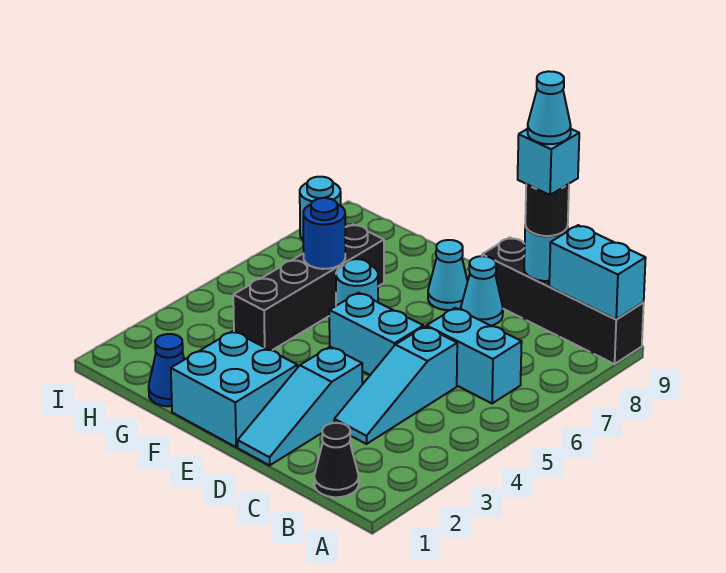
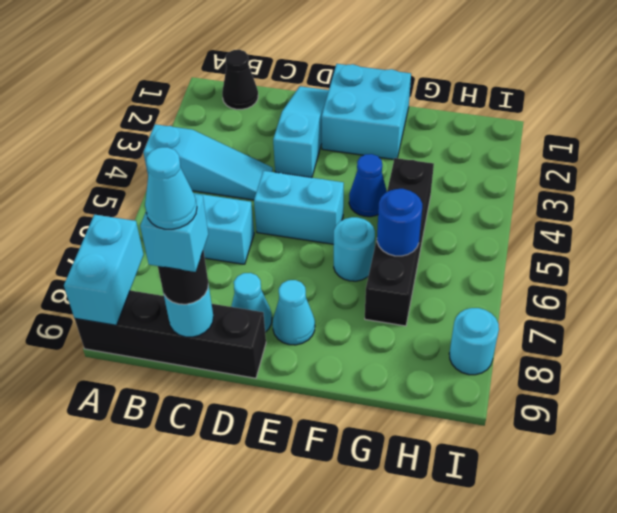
cyan 1x2 brick [549,225,646,319] -> cyan 1x2 brick turned to [64,215,144,325]
cyan 1x3 slope [334,327,457,444] -> cyan 1x3 slope turned to [143,124,273,200]
blue 1x1 cone [149,334,184,406] -> blue 1x1 cone moved to [349,154,387,217]

